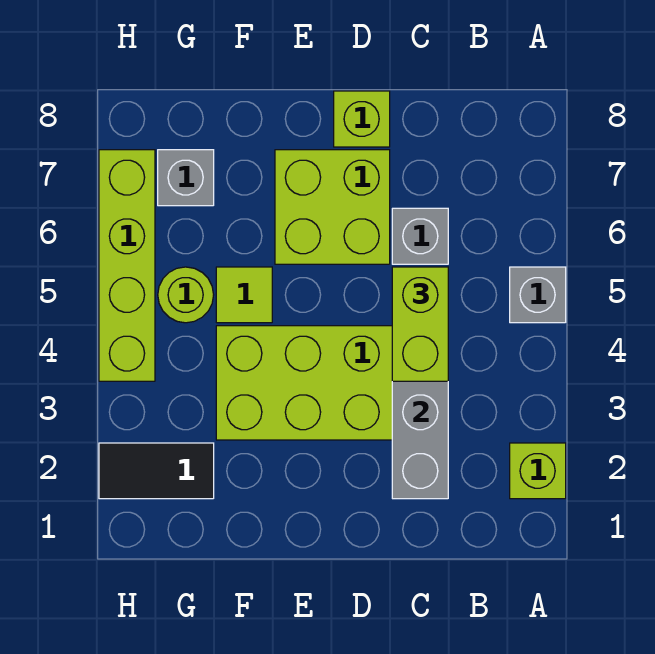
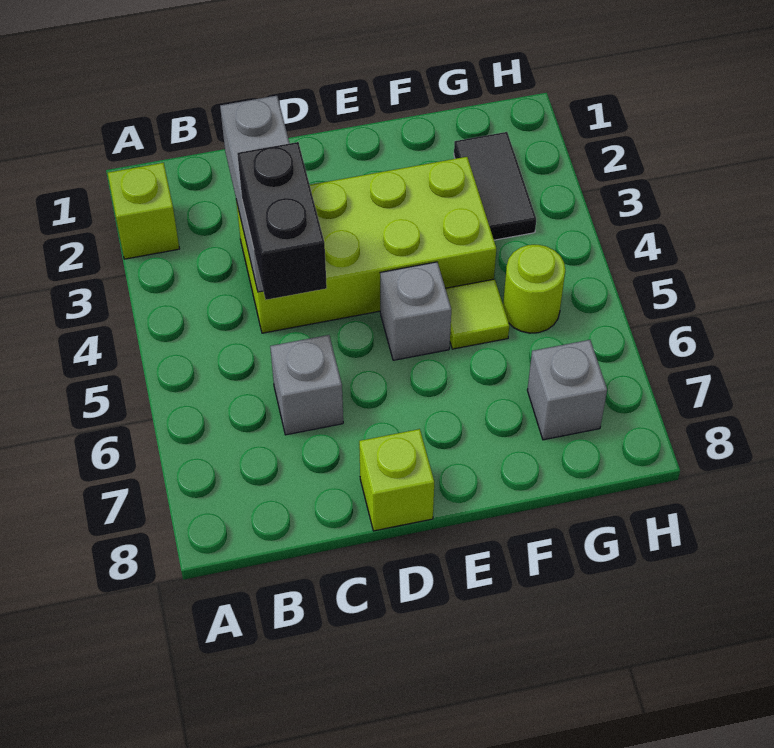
grey 1x1 brick [510,267,566,323] -> grey 1x1 brick moved to [380,262,451,360]
lime 1x2 brick [392,267,448,381] -> black 1x2 brick [237,142,327,300]
lime 2x2 brick [275,150,390,264] -> none
black 1x2 tile [99,443,214,499] -> black 1x2 tile turned to [454,132,536,240]
lime 1x4 brick [99,150,155,381] -> none

